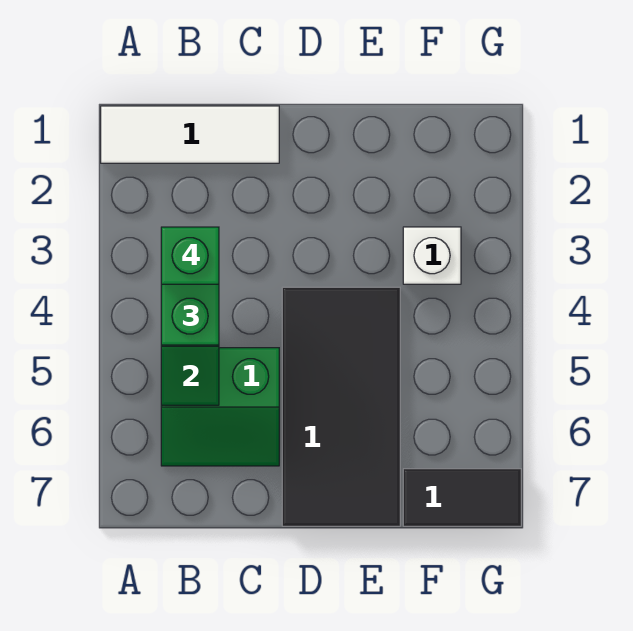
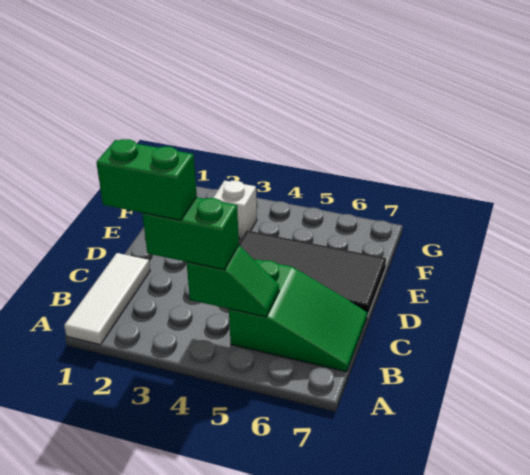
green 1x1 brick [161,227,219,284] -> green 1x2 brick [96,139,197,220]
green 2x2 slope [161,348,279,466] -> green 2x3 slope [229,259,367,372]
black 1x2 tile [403,469,521,526] -> none

